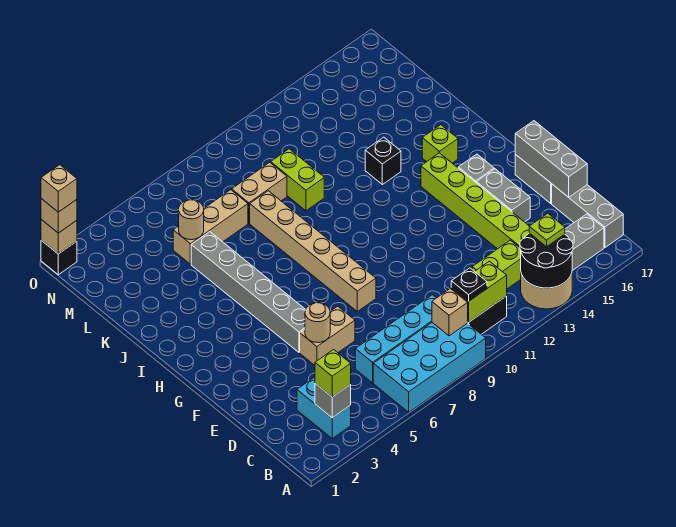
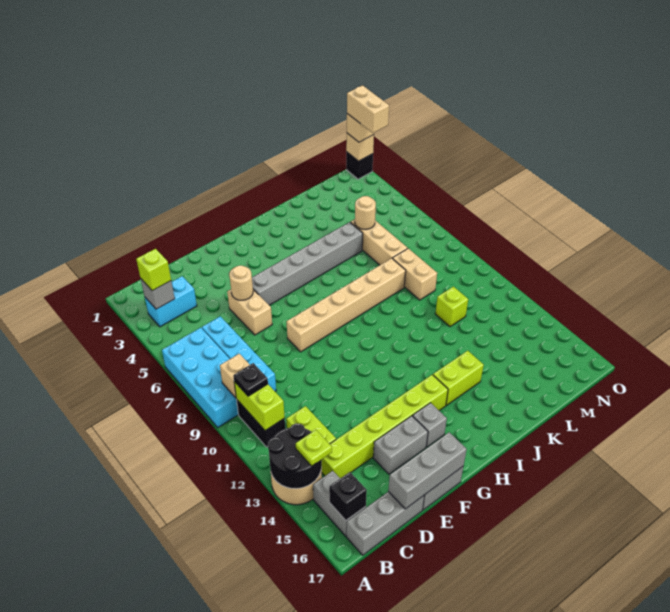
lime 1x1 brick [422,125,458,163] -> lime 1x1 brick moved to [435,287,468,327]
black 1x1 brick [365,137,401,185] -> black 1x1 brick moved to [329,472,367,520]
lime 1x2 brick [271,149,324,211] -> lime 1x2 brick moved to [433,351,484,405]
tan 1x1 brick [41,165,77,212] -> tan 1x2 brick [347,85,389,133]

